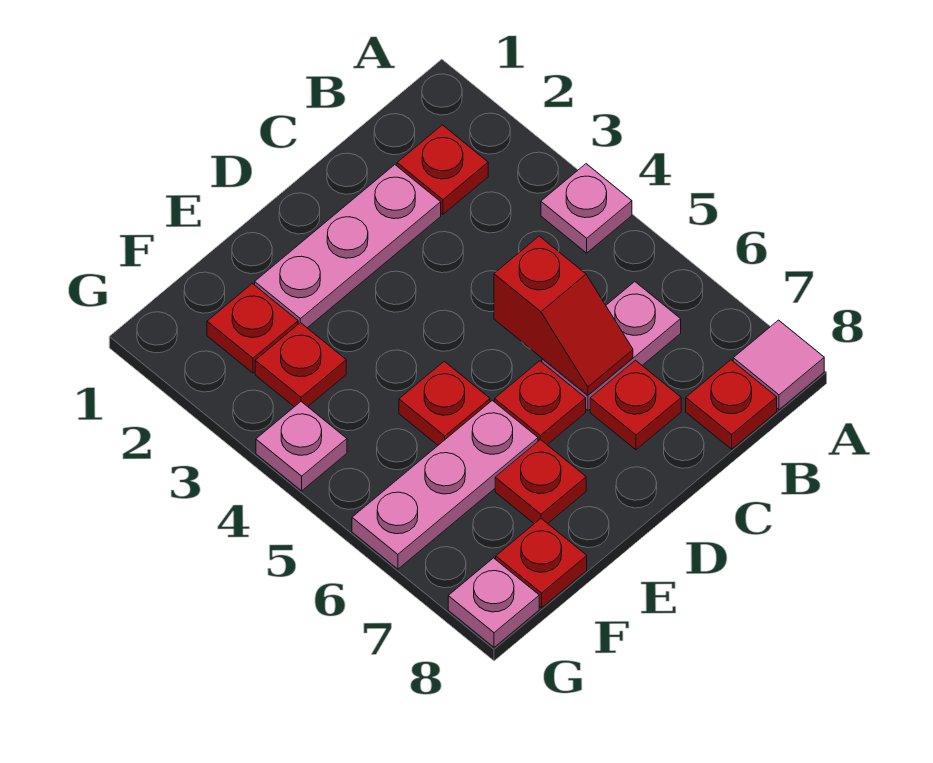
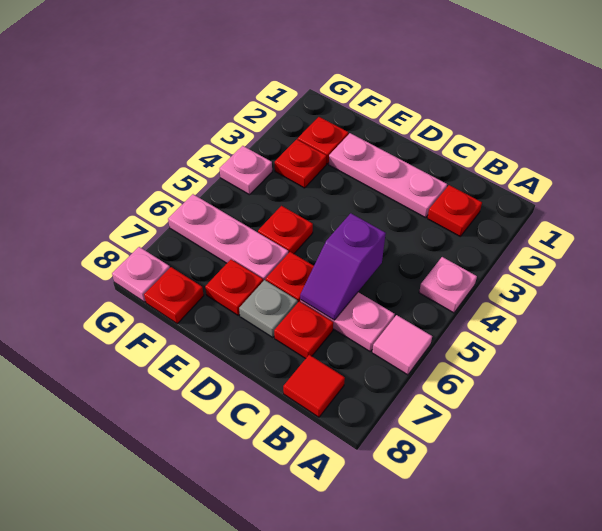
pink 1x1 tile [733,320,824,410] -> pink 1x1 tile moved to [372,315,432,375]
red 1x1 plate [686,360,777,449] -> red 1x1 tile [283,355,345,417]
red 1x2 slope [494,236,633,395] -> purple 1x2 slope [300,213,386,320]
none -> grey 1x1 plate [239,280,298,338]

